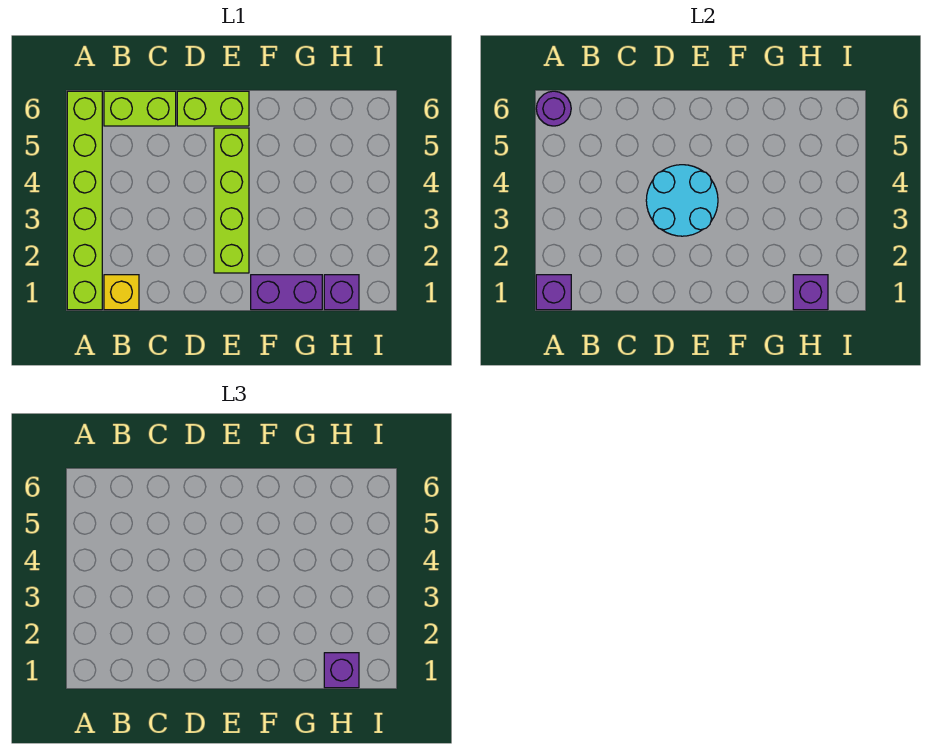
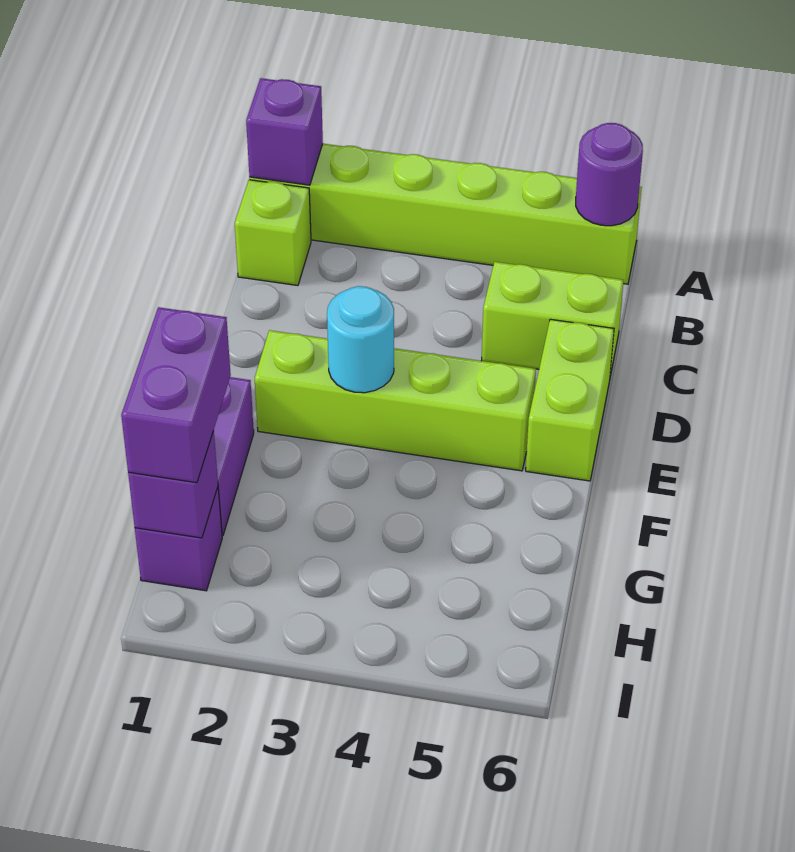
yellow 1x1 brick [104,275,139,310] -> lime 1x1 brick [235,180,311,286]
lime 1x2 brick [104,91,176,126] -> lime 1x2 brick turned to [482,262,624,376]
cyan 2x2 round brick [646,165,718,236] -> cyan 1x1 round brick [327,286,394,393]
purple 1x1 brick [324,653,359,688] -> purple 1x2 brick [121,307,231,483]

